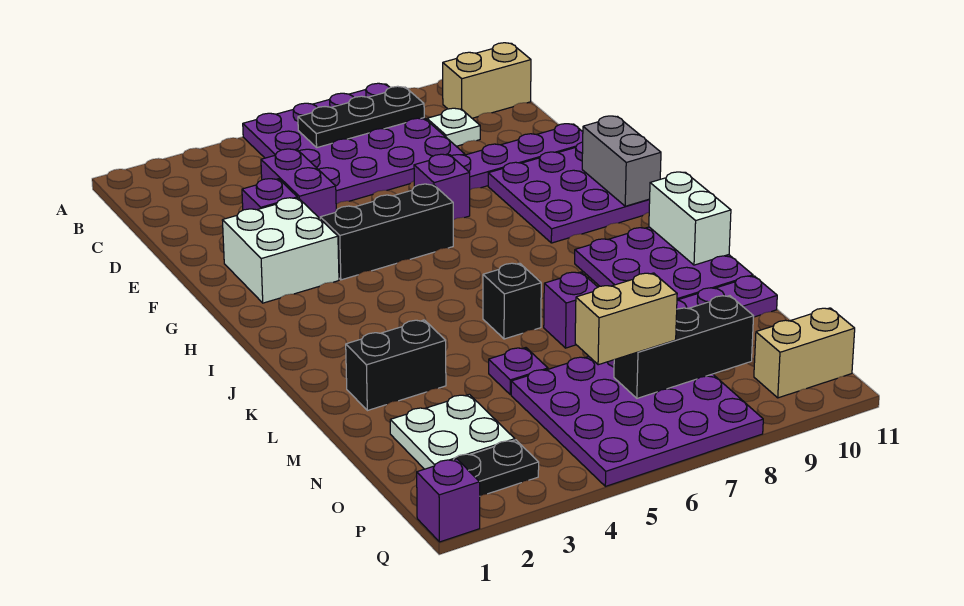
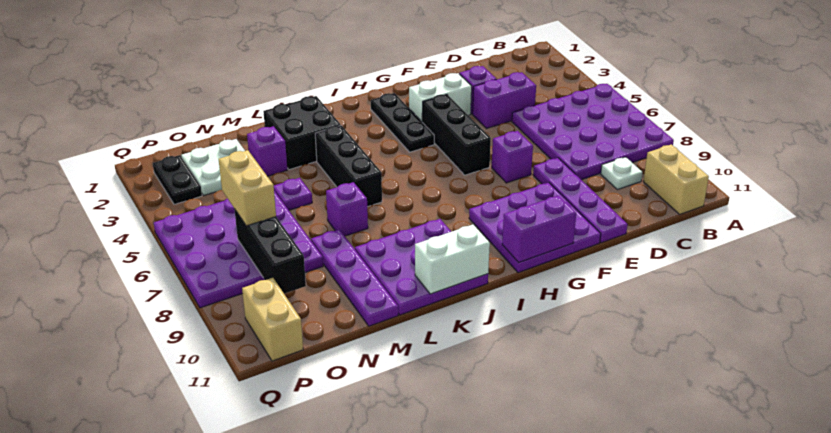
black 1x3 plate [298,86,424,148] -> black 1x3 plate moved to [371,93,434,152]
white 2x2 brick [222,198,339,303] -> white 1x2 brick [409,73,472,122]
grey 1x2 brick [582,116,661,206] -> purple 1x2 brick [502,195,576,263]
black 1x1 brick [483,263,541,339] -> black 1x3 brick [315,125,382,207]
black 1x2 brick [346,320,446,411] -> black 2x2 brick [263,96,341,170]
purple 1x1 brick [417,459,480,542] -> purple 1x1 brick moved to [247,126,287,176]

